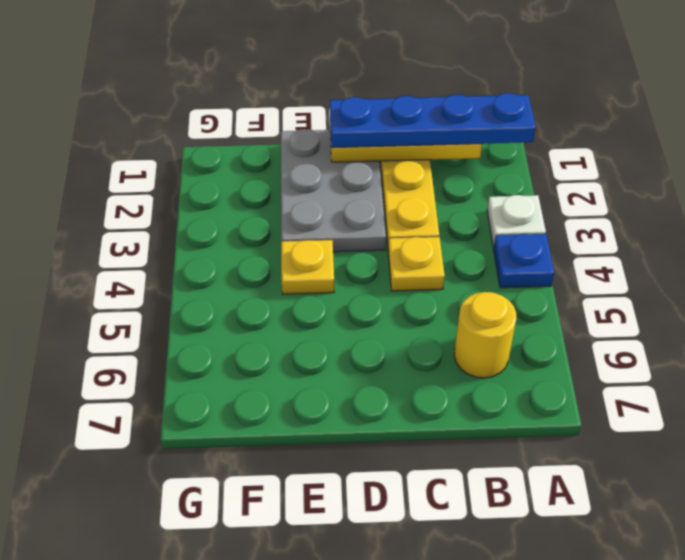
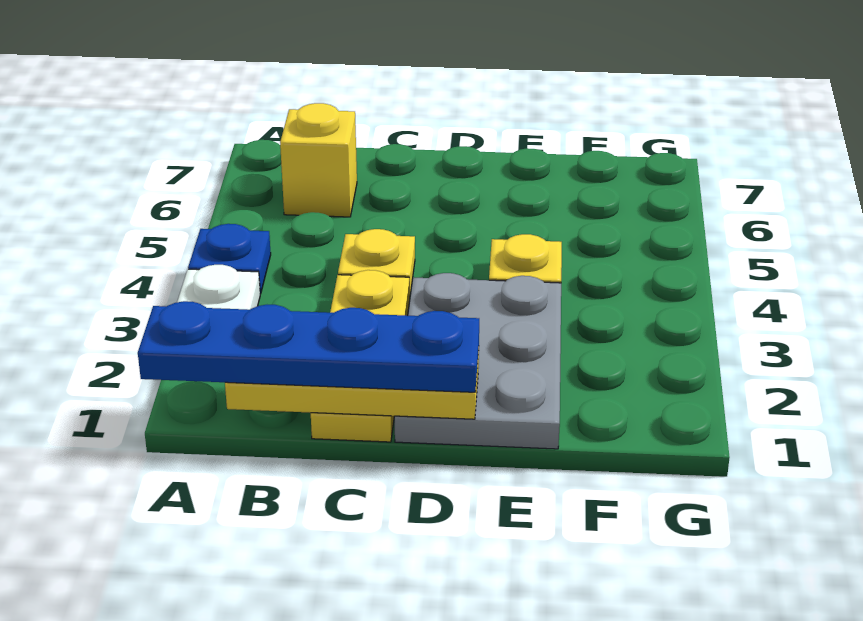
yellow 1x1 round brick [454,292,516,378] -> yellow 1x1 brick [280,103,357,217]

